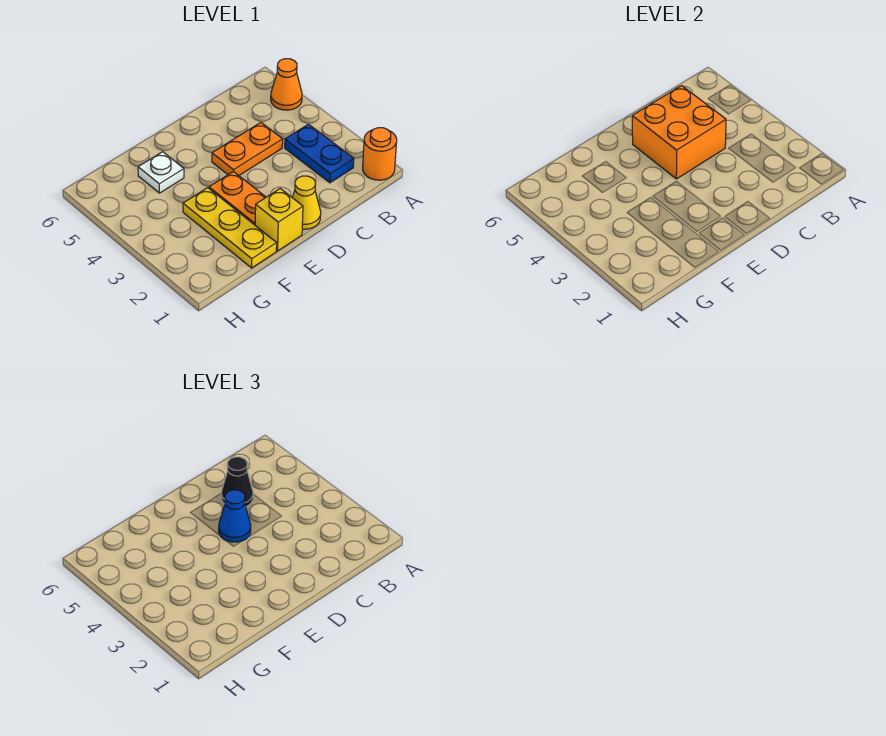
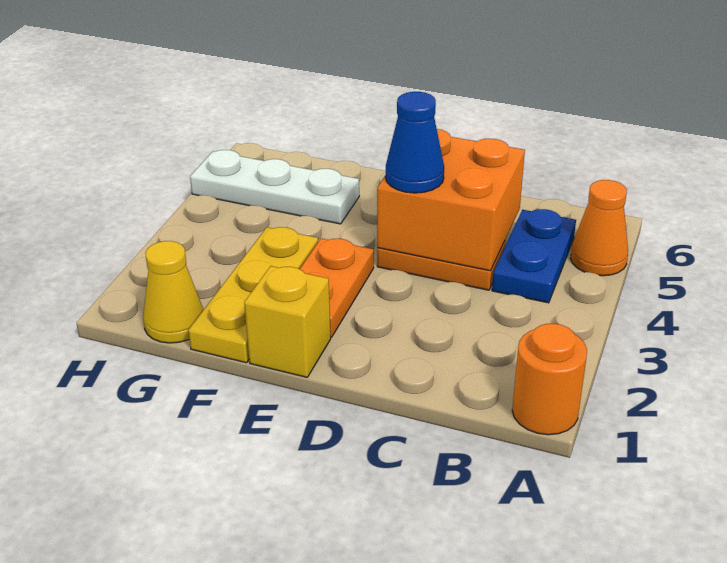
blue 1x2 plate [285,124,354,183] -> blue 1x2 plate moved to [492,209,576,303]
black 1x1 cone [221,457,253,507] -> none
yellow 1x1 cone [292,176,321,229] -> yellow 1x1 cone moved to [143,241,203,343]
white 1x1 plate [138,152,184,193] -> white 1x3 plate [190,150,359,224]

